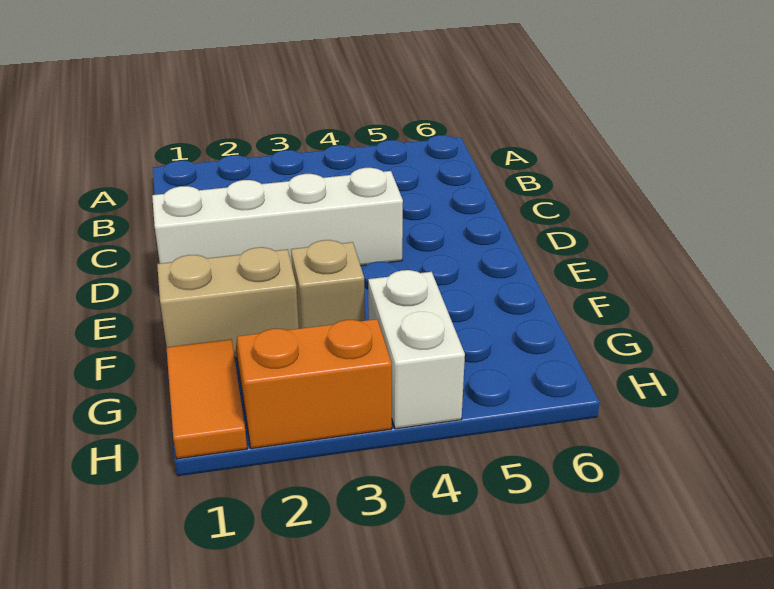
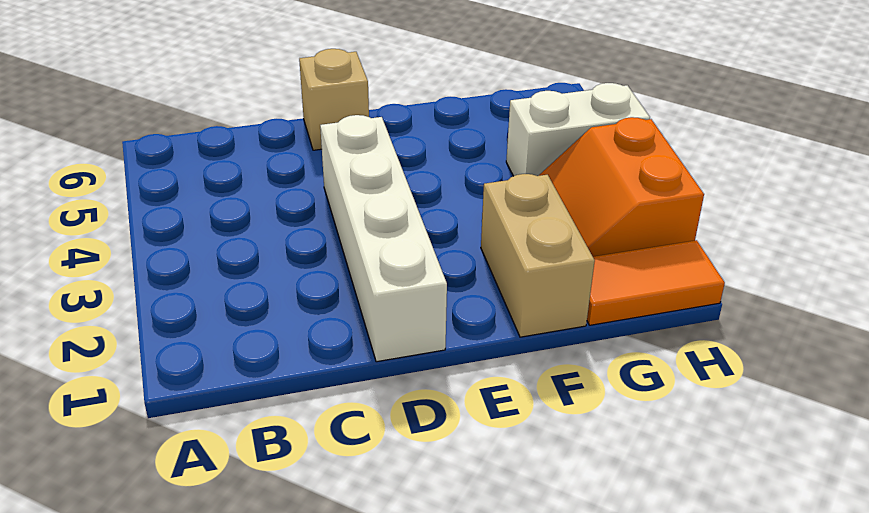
tan 1x1 brick [291,240,365,329] -> tan 1x1 brick moved to [299,49,369,150]

